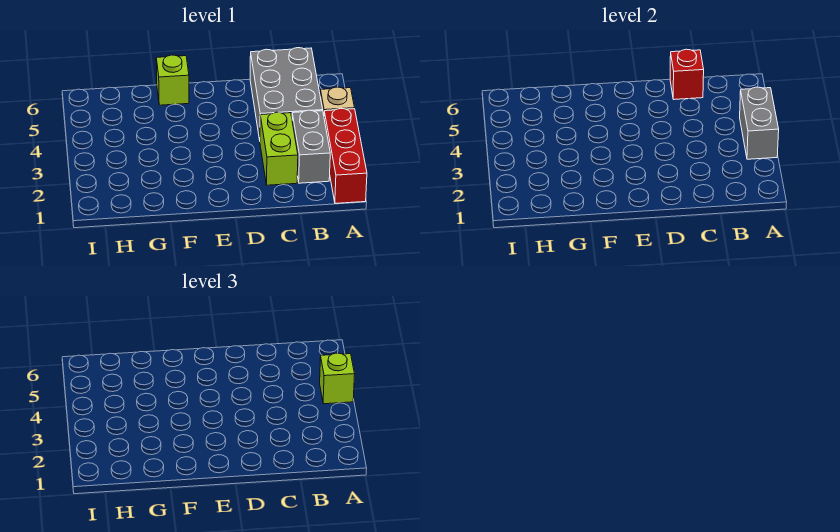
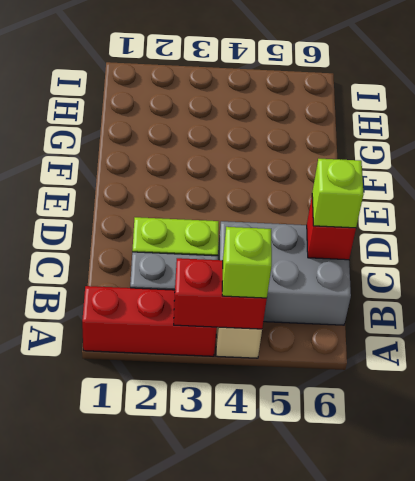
grey 1x2 brick [740,87,779,159] -> red 1x2 brick [174,258,267,329]
lime 1x1 brick [156,55,189,105] -> lime 1x1 brick moved to [312,159,363,228]

